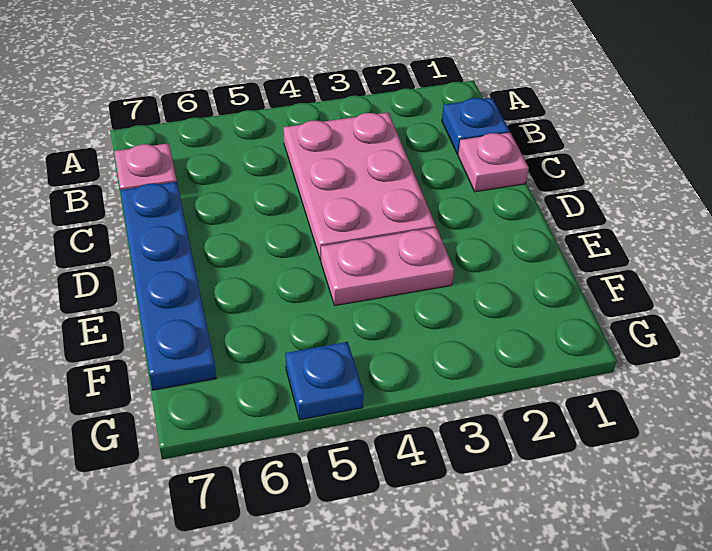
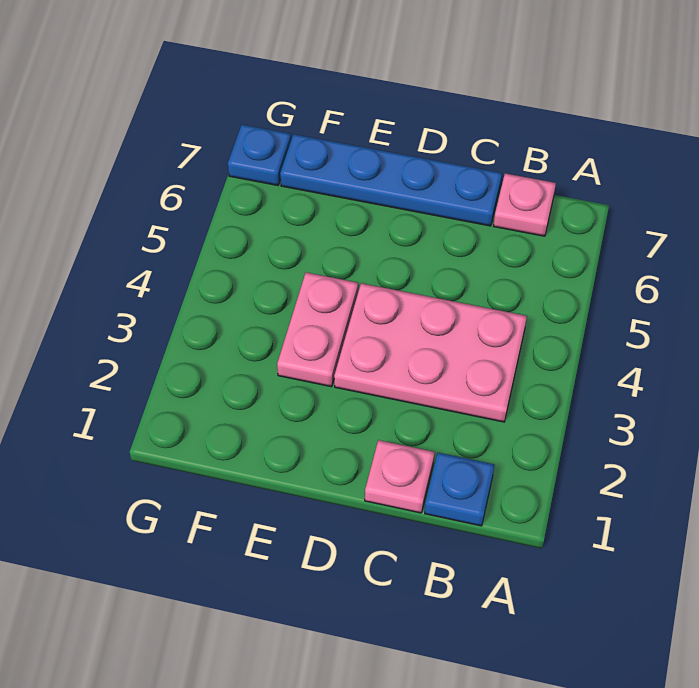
blue 1x1 plate [285,342,364,420] -> blue 1x1 plate moved to [228,125,291,185]

